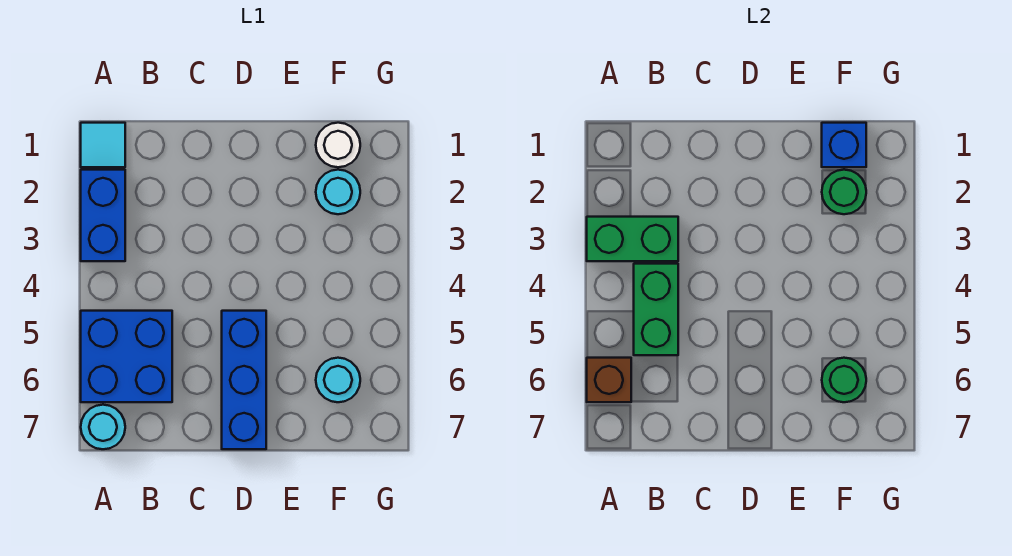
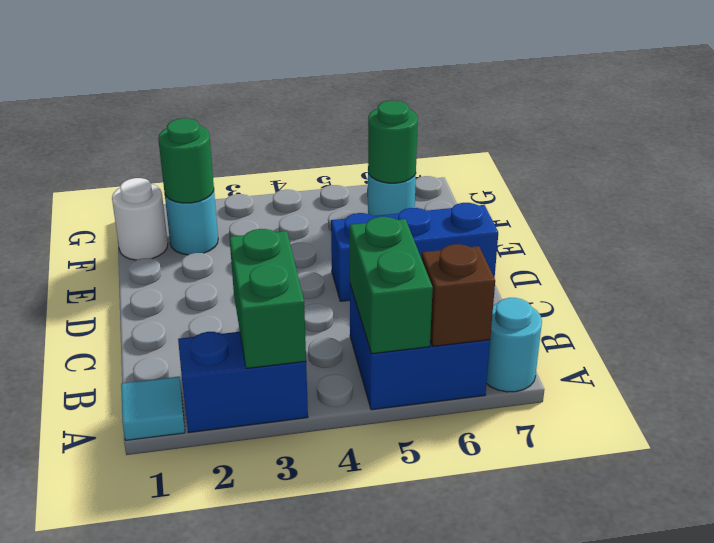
green 1x2 brick [634,264,678,355] -> green 1x2 brick turned to [350,217,433,354]
blue 1x1 brick [822,123,866,167] -> none

